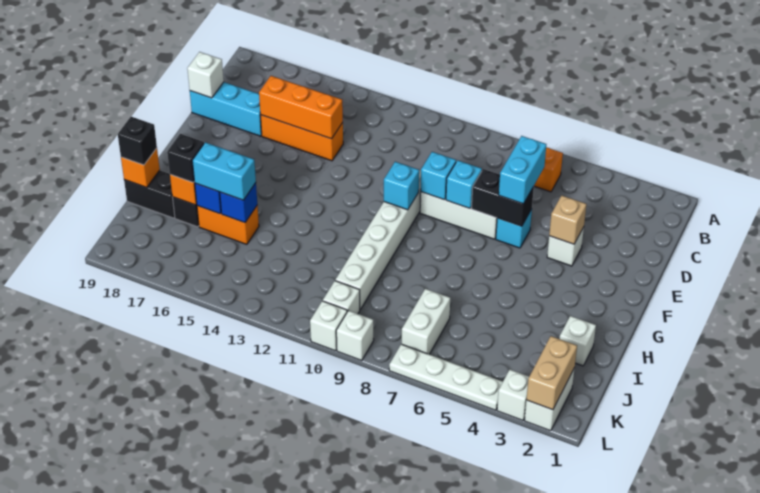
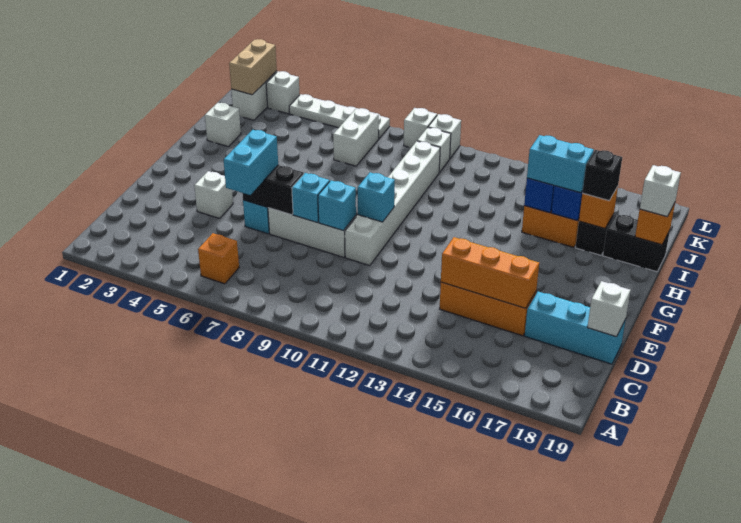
tan 1x1 brick [549,195,586,244] -> none
black 1x1 brick [118,117,157,165] -> white 1x1 brick [640,165,681,217]

